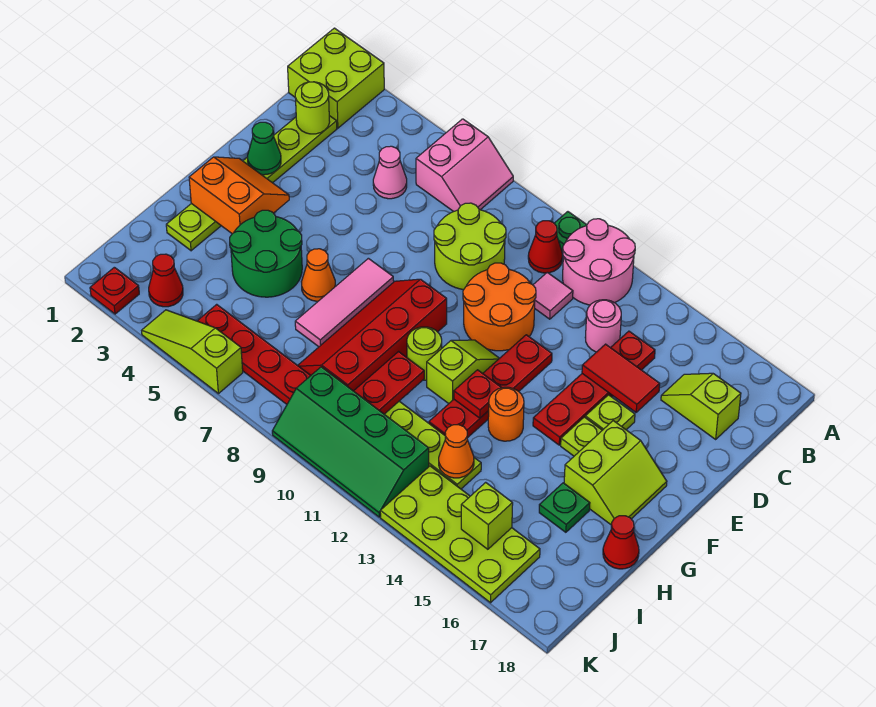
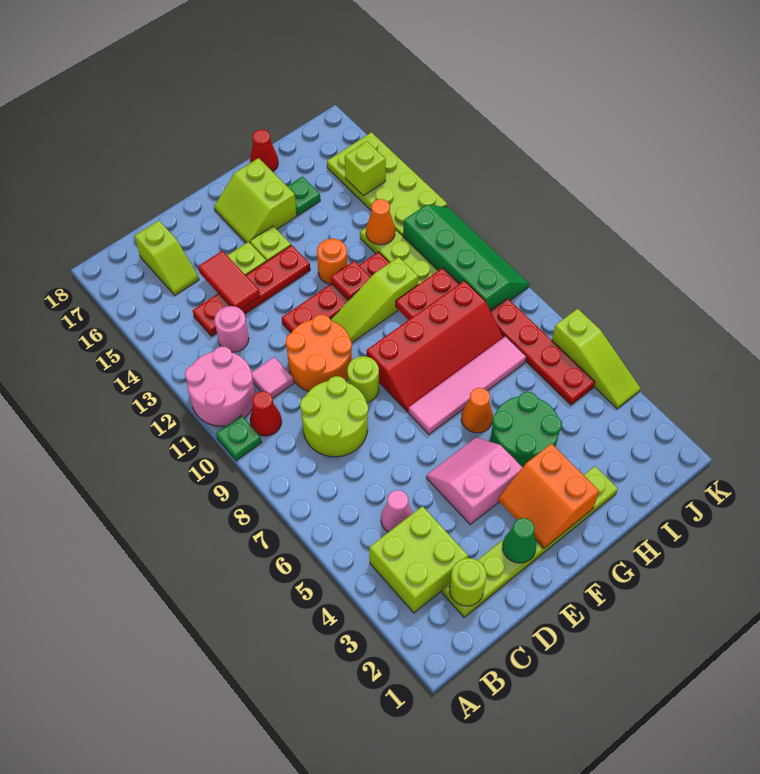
lime 2x2 brick [288,28,384,128] -> lime 2x2 brick moved to [369,506,468,613]
pink 2x2 slope [416,119,513,212] -> pink 2x2 slope moved to [426,437,523,525]
pink 1x3 tile [295,258,394,347] -> pink 1x4 tile [409,336,526,434]
lime 1x2 slope [427,340,499,404] -> lime 1x3 slope [331,257,418,343]
lime 2x2 slope [564,421,667,524] -> lime 2x2 slope turned to [214,158,297,243]
lime 1x1 round brick [407,327,442,380] -> lime 1x1 round brick moved to [347,356,379,402]
red 1x1 cone [149,254,183,307] -> none
red 1x1 plate [90,267,139,314] -> none

